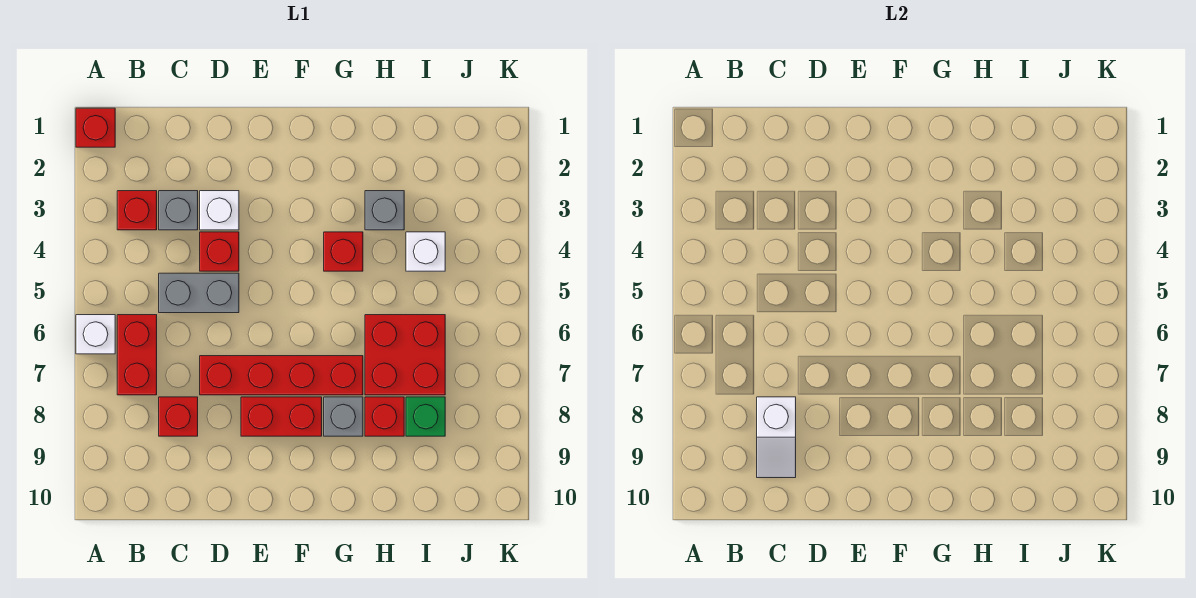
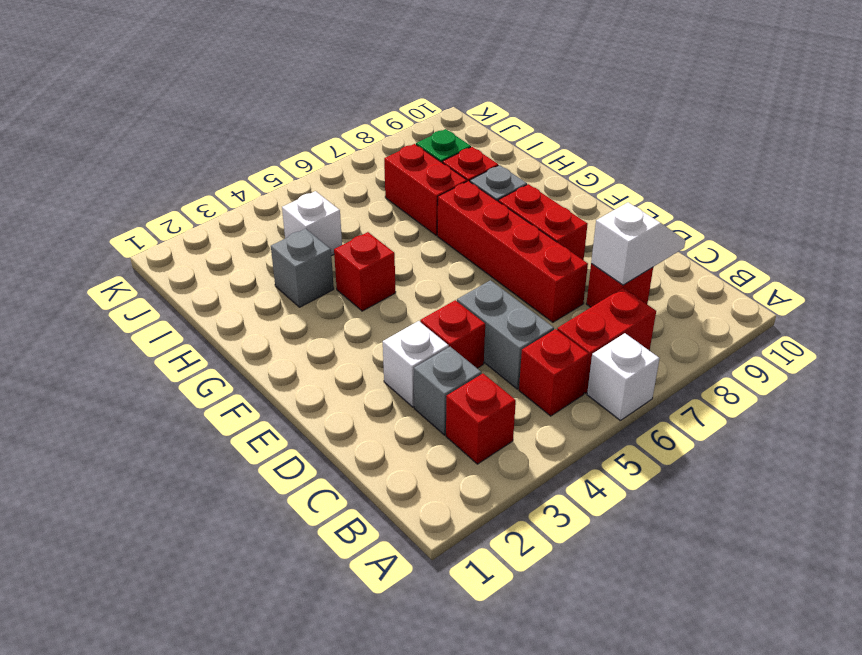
red 1x1 brick [76,108,115,147] -> red 1x1 brick moved to [519,329,589,416]
red 2x2 brick [365,315,445,395] -> red 1x2 brick [384,144,467,235]

